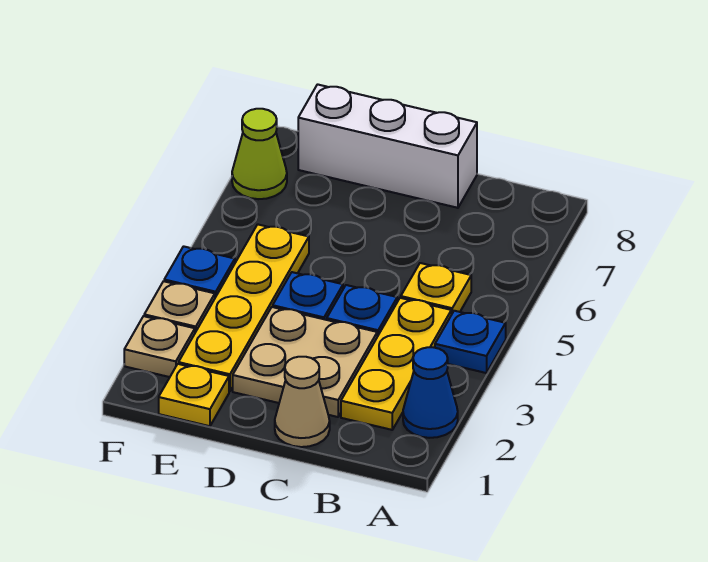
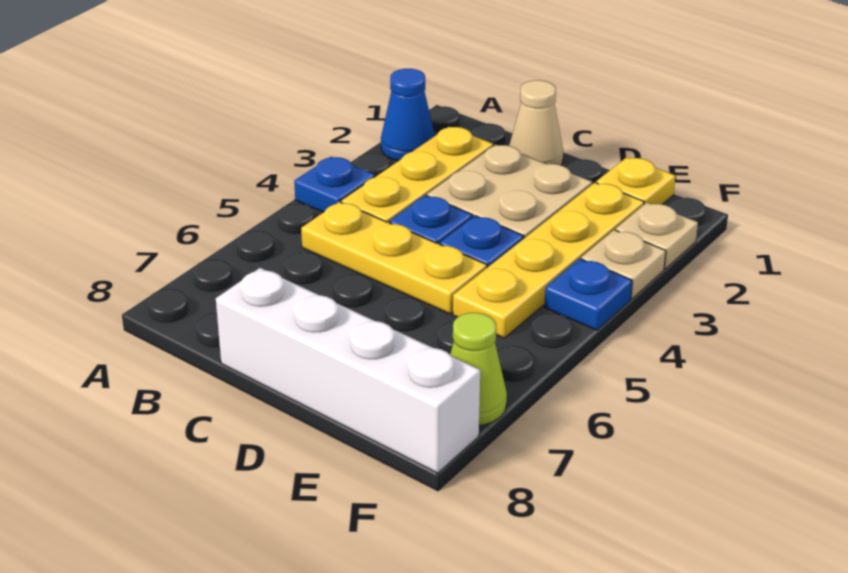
yellow 1x1 plate [401,263,471,315] -> yellow 1x3 plate [301,202,487,314]
white 1x3 brick [298,84,477,208] -> white 1x4 brick [216,268,480,473]

